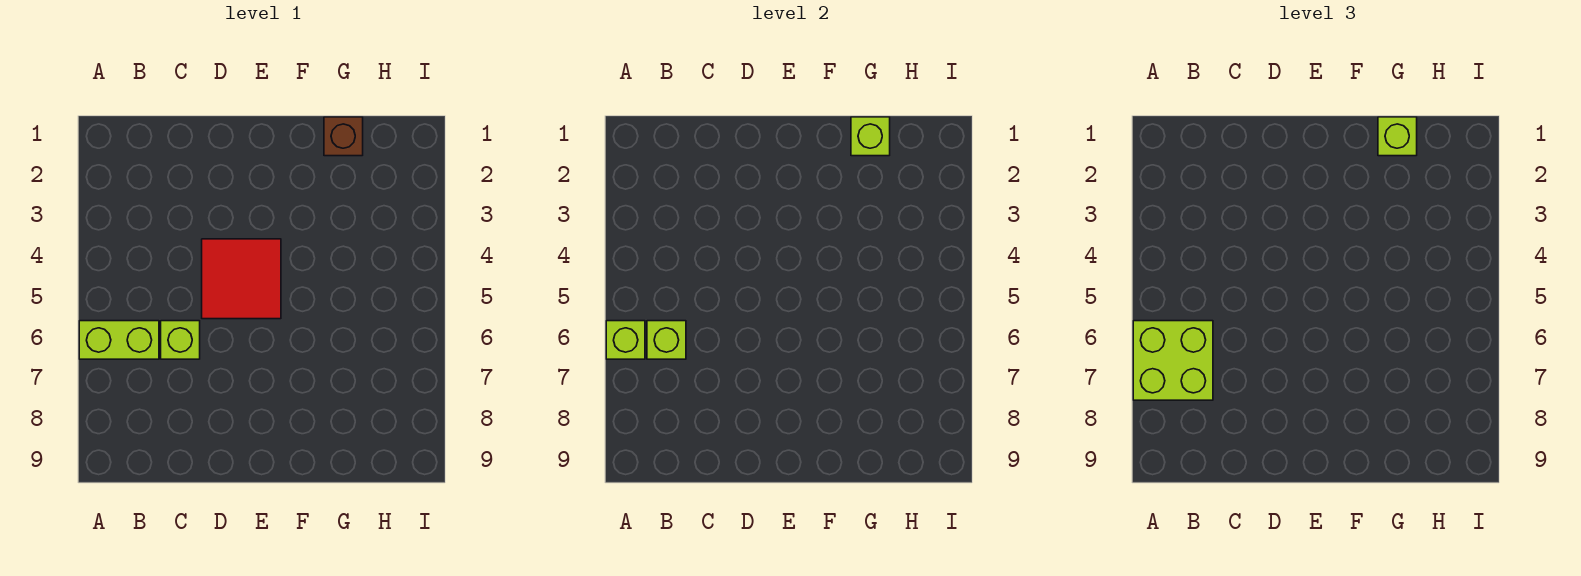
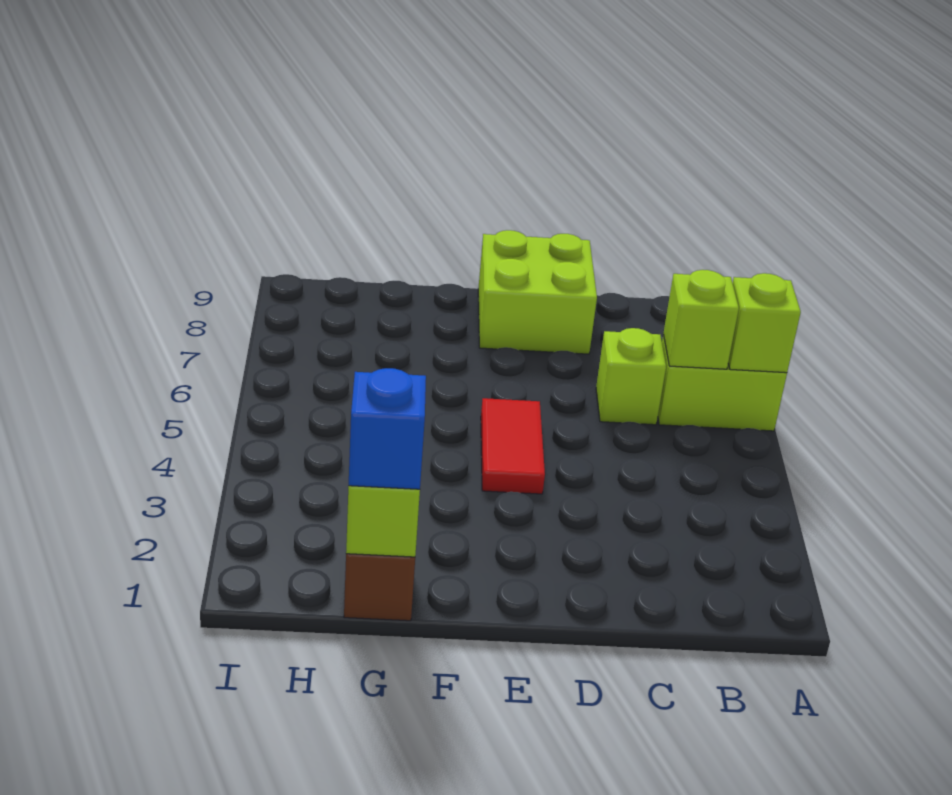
lime 2x2 brick [1133,321,1213,400] -> lime 2x2 brick moved to [478,230,597,354]
red 2x2 tile [202,239,281,319] -> red 1x2 tile [481,398,545,494]
lime 1x1 brick [1378,117,1417,156] -> blue 1x1 brick [349,368,426,489]

